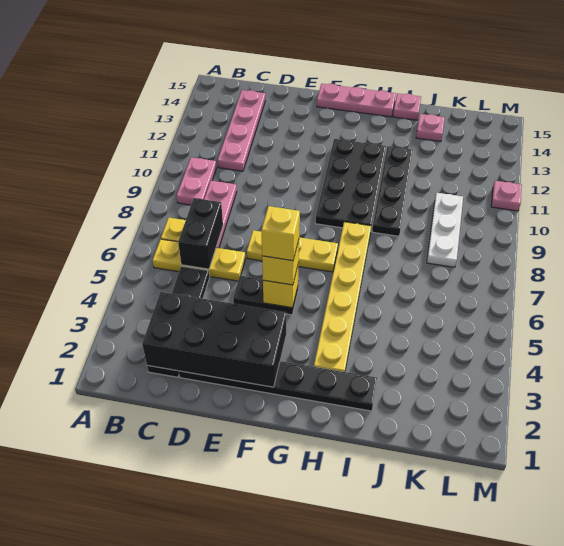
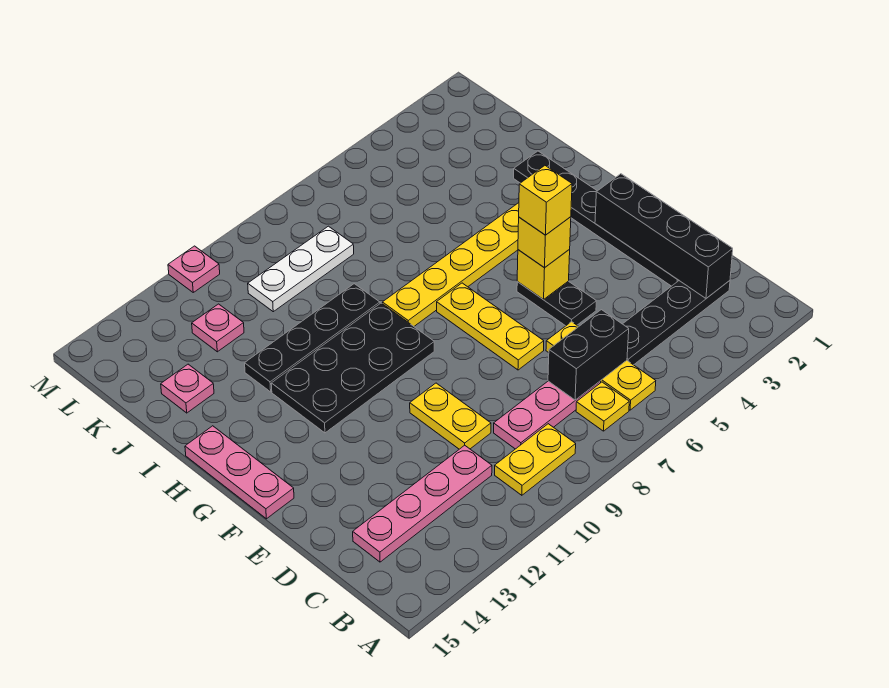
pink 1x2 plate [177,157,216,205] -> yellow 1x2 plate [495,424,576,495]
black 2x4 brick [142,292,286,387] -> black 1x4 brick [595,174,733,298]
none -> yellow 1x2 plate [410,383,491,449]
pink 1x1 plate [393,93,421,120] -> pink 1x1 plate moved to [192,304,244,352]

